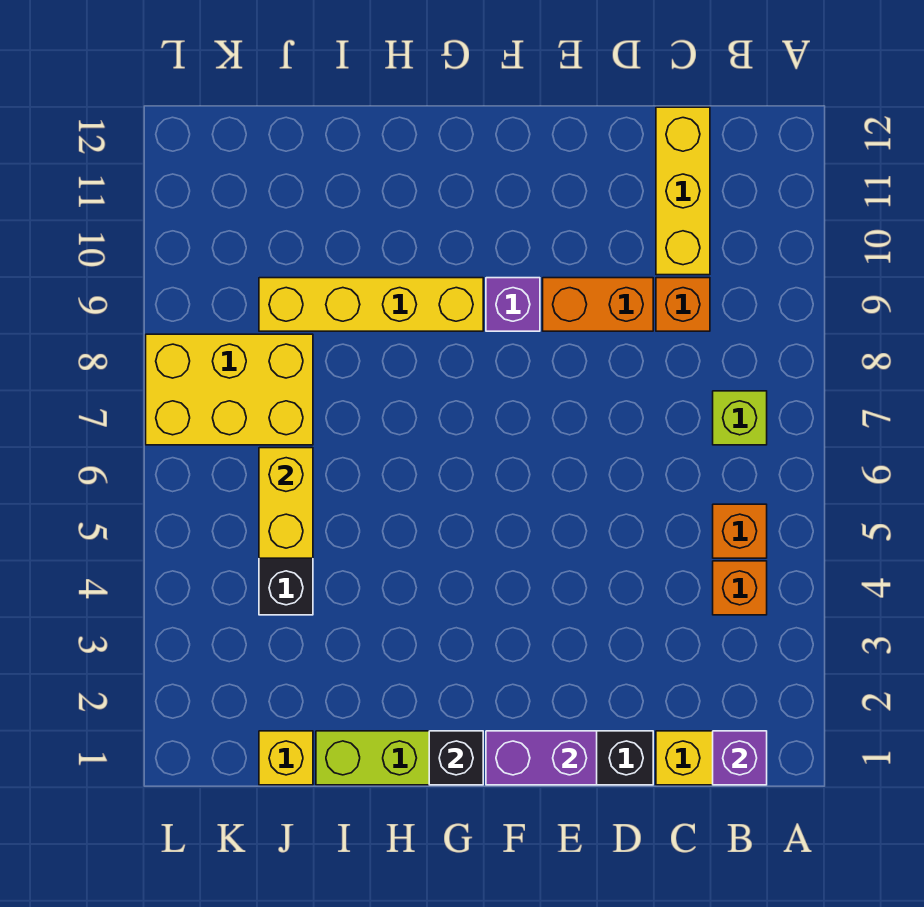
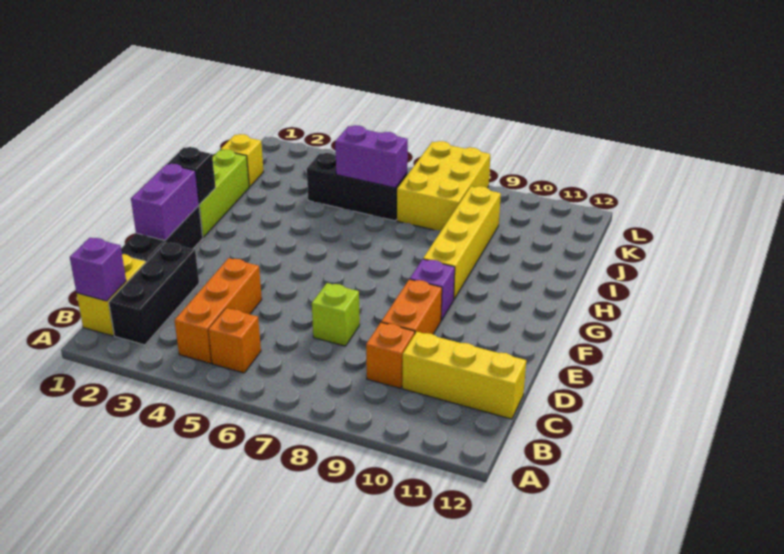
none -> black 1x3 brick [109,242,199,345]
orange 1x1 brick [713,561,767,615] -> orange 1x3 brick [174,258,262,364]
lime 1x1 brick [713,391,767,445] -> lime 1x1 brick moved to [312,283,360,346]
yellow 1x2 brick [259,448,313,558] -> purple 1x2 brick [335,125,408,188]

